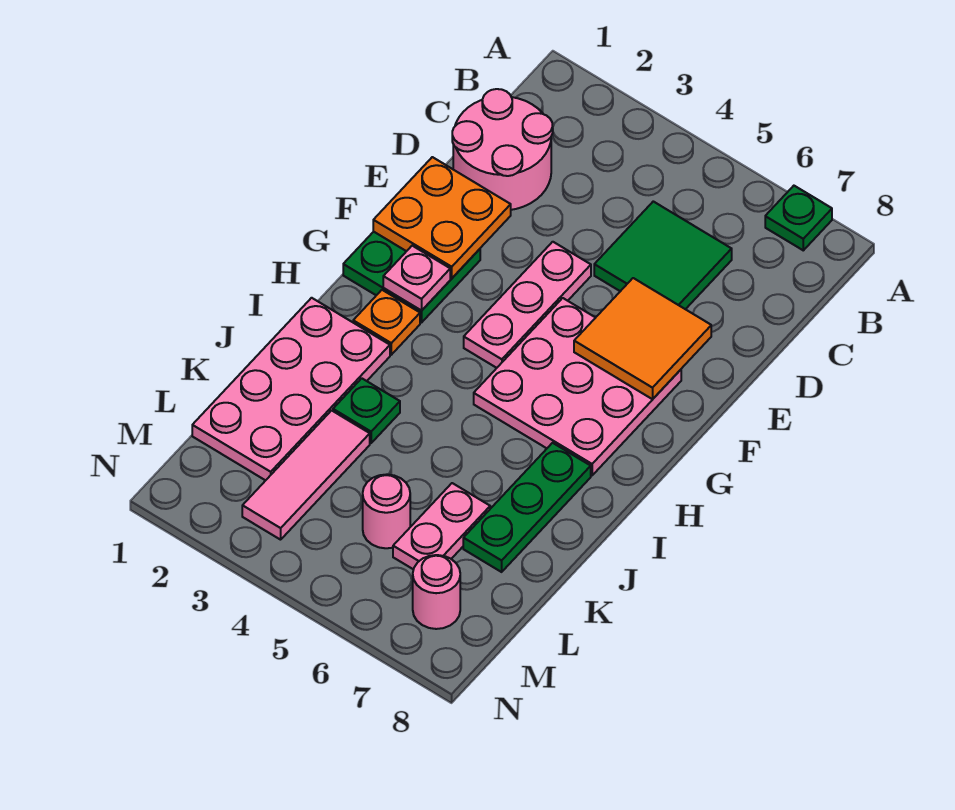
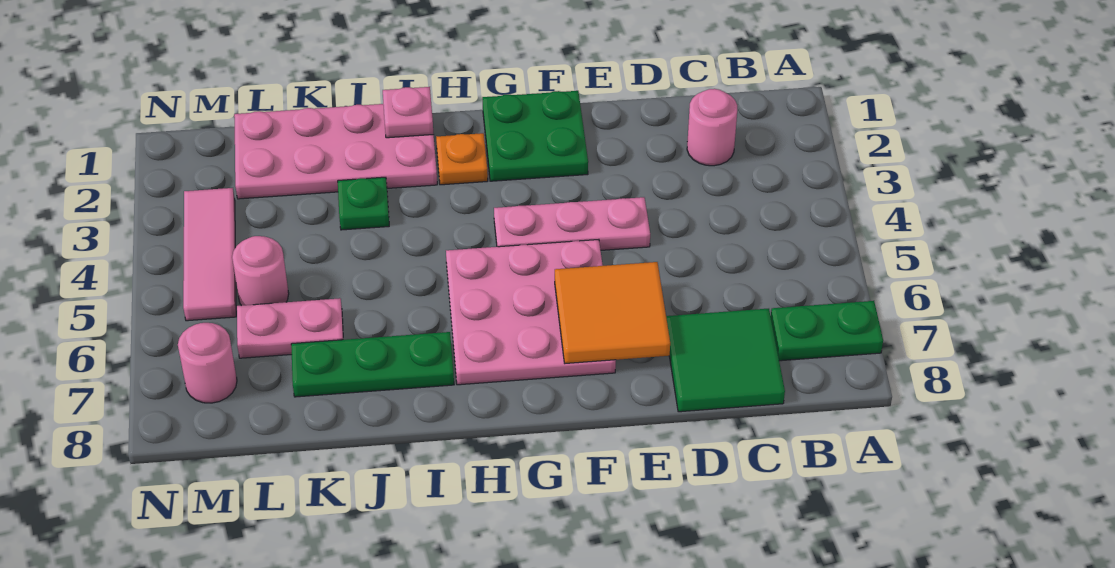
green 1x1 plate [765,186,832,250] -> green 1x2 plate [771,301,883,361]
pink 2x2 round brick [452,89,553,210] -> pink 1x1 round brick [687,89,737,166]
green 2x2 tile [594,201,732,309] -> green 2x2 tile moved to [666,309,785,412]
orange 2x2 plate [373,157,511,278] -> none
pink 1x1 plate [383,246,450,310] -> pink 1x1 plate moved to [383,87,434,138]
pink 1x3 tile [242,410,370,540] -> pink 1x3 tile turned to [183,188,236,321]

